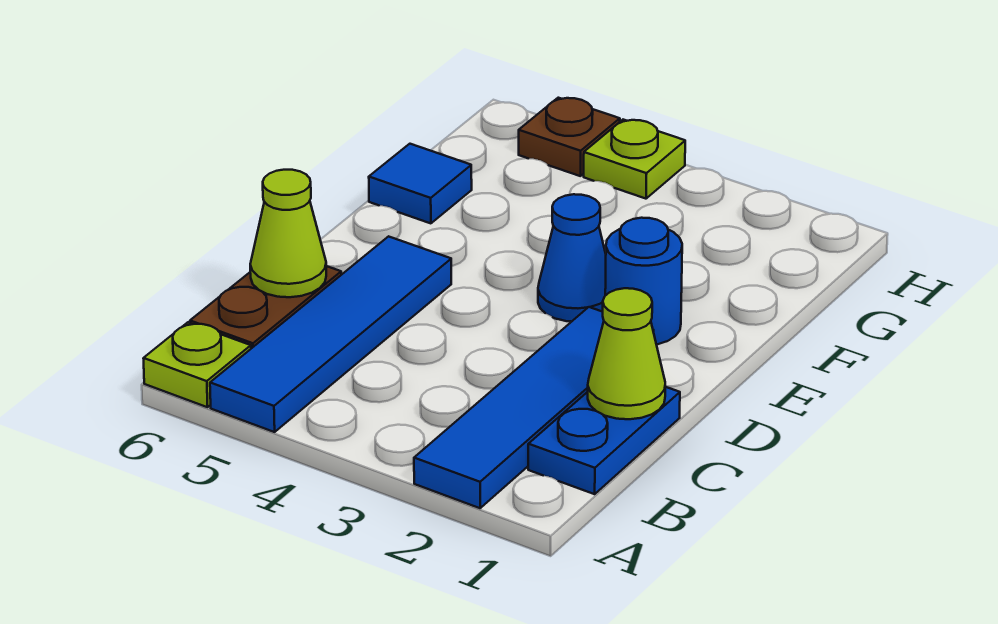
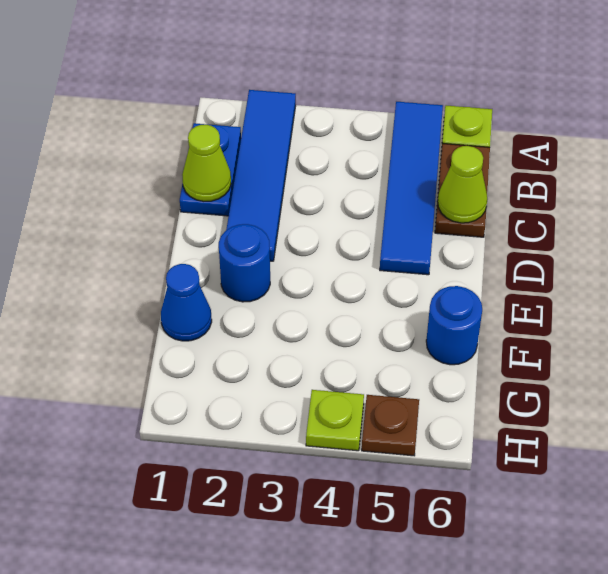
blue 1x1 cone [538,194,606,322] -> blue 1x1 cone moved to [161,264,212,341]
blue 1x1 tile [369,144,472,223] -> blue 1x1 round brick [426,286,482,365]

